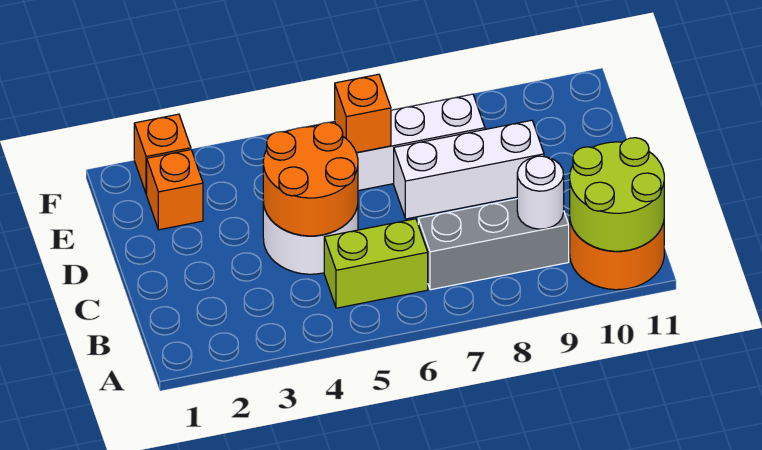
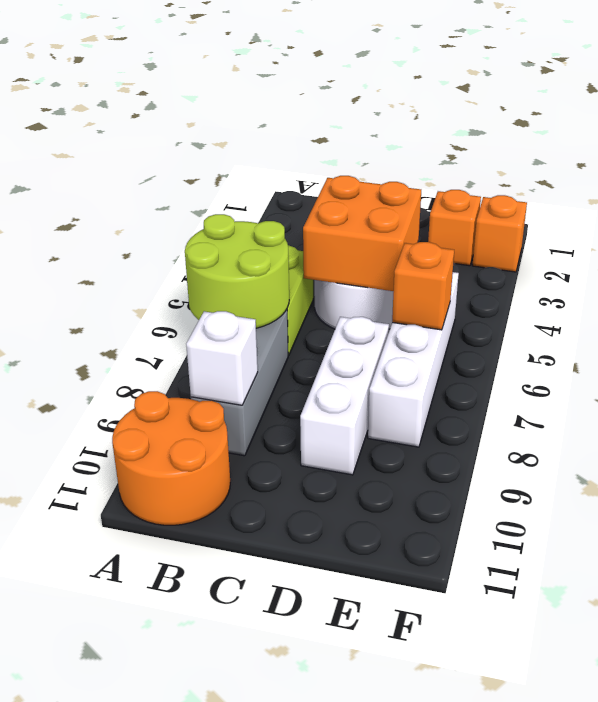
lime 2x2 round brick [570,138,664,251] -> lime 2x2 round brick moved to [185,214,289,328]
white 1x1 round brick [517,156,564,229] -> white 1x1 brick [186,311,258,405]
orange 2x2 round brick [263,122,358,236] -> orange 2x2 brick [303,176,421,291]

